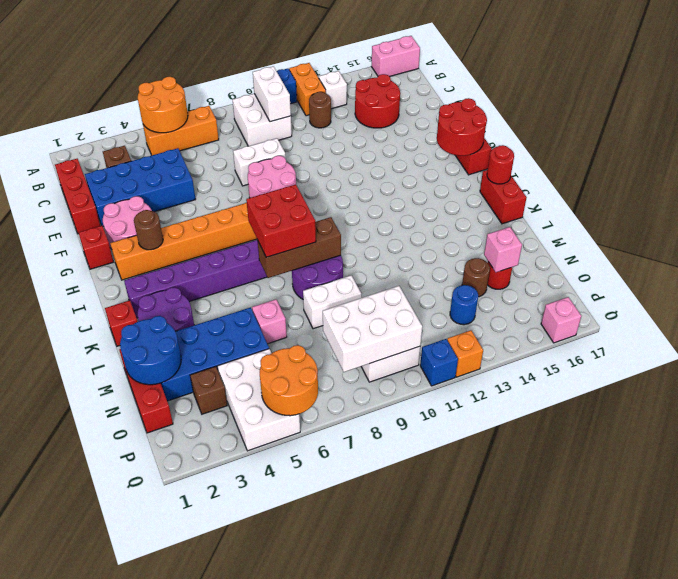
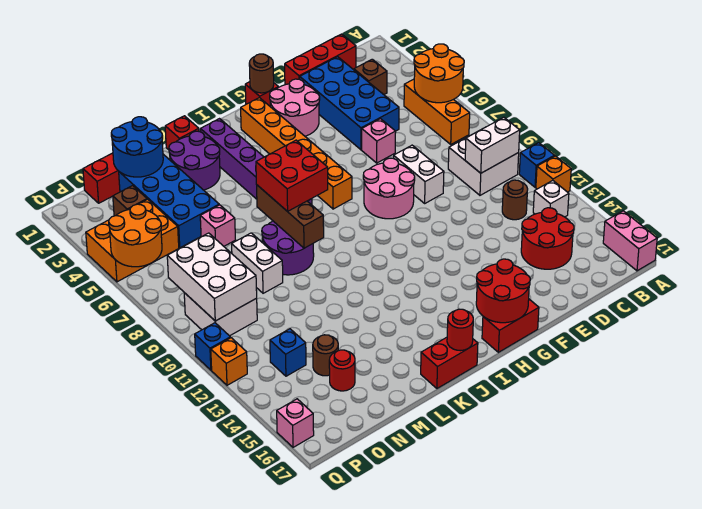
orange 1x2 brick [289,63,326,116] -> orange 1x1 brick [536,156,571,192]
brown 1x1 round brick [134,210,163,250] -> brown 1x1 round brick moved to [249,54,274,93]
pink 1x1 brick [484,227,522,272] -> pink 1x1 brick moved to [362,119,396,163]
white 2x3 brick [217,349,300,451] -> orange 2x3 brick [86,199,179,282]
blue 1x1 round brick [450,285,478,325] -> blue 1x1 brick [270,329,306,376]

